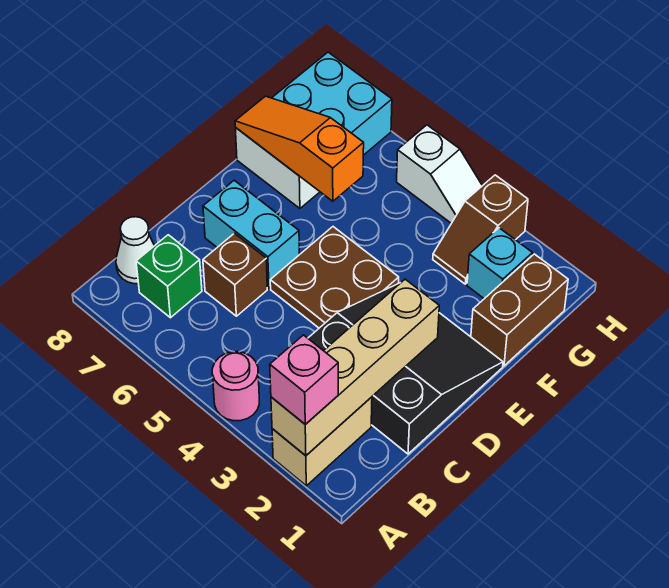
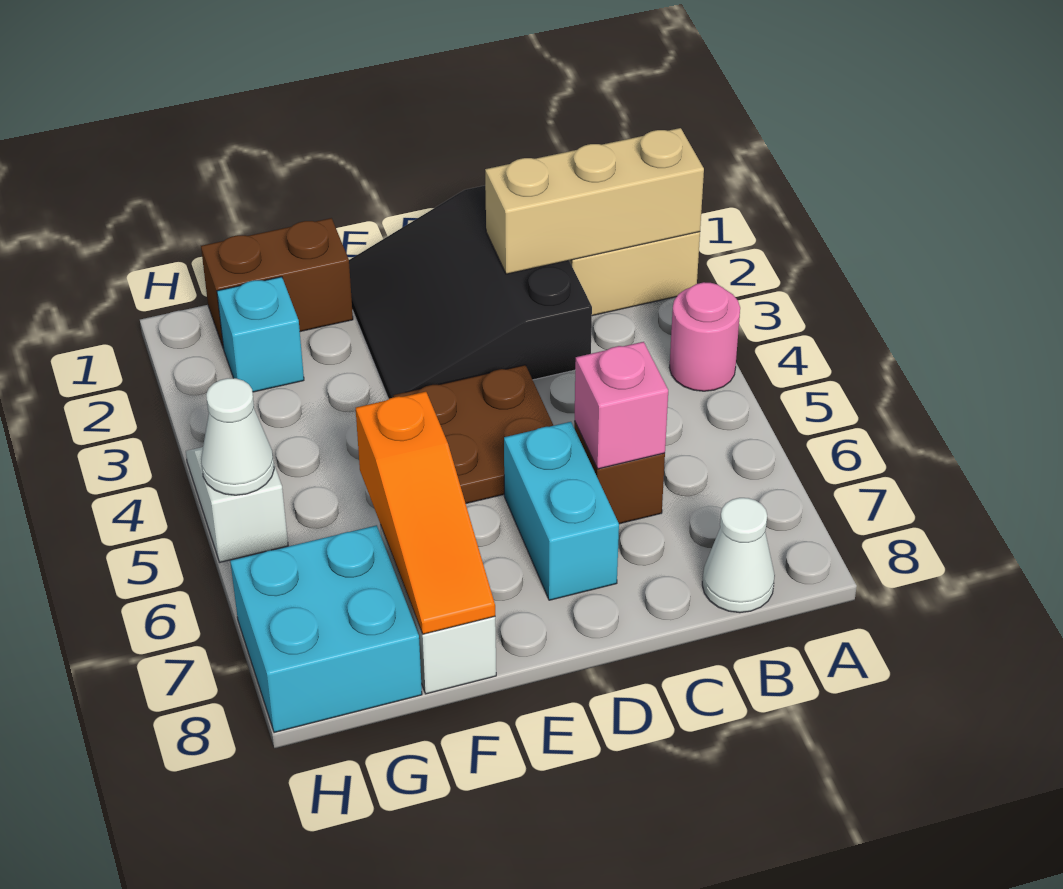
tan 1x4 brick [271,279,439,456] -> tan 1x3 brick [485,128,704,274]
pink 1x1 brick [270,335,338,424] -> pink 1x1 brick moved to [575,342,668,469]
green 1x1 brick [136,235,202,318] -> none
brown 1x2 slope [433,175,528,284] -> none
none -> white 1x1 cone [201,378,274,495]

